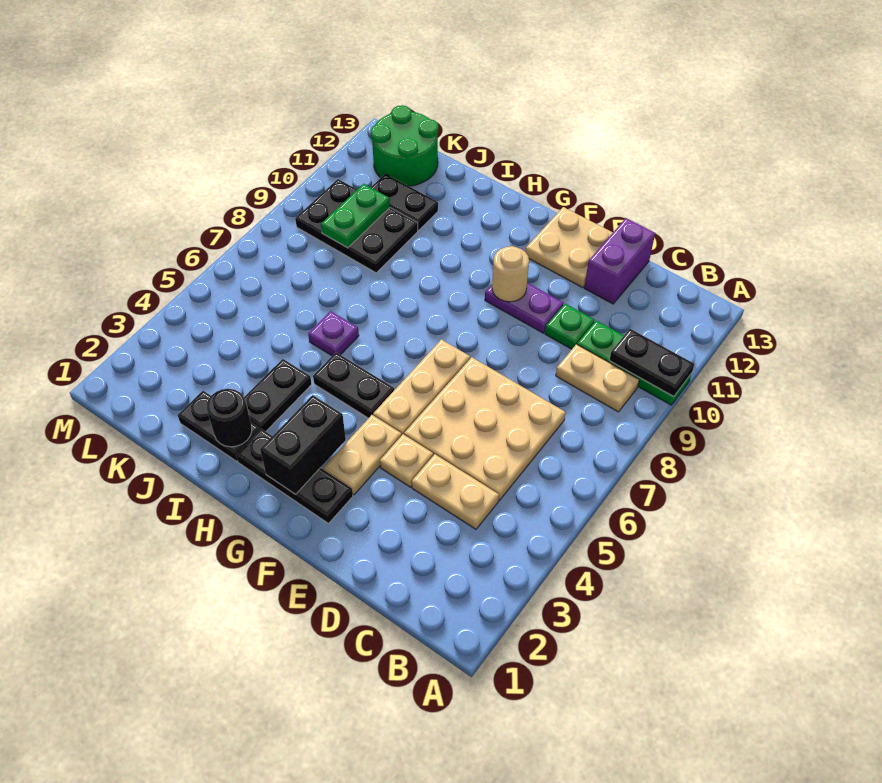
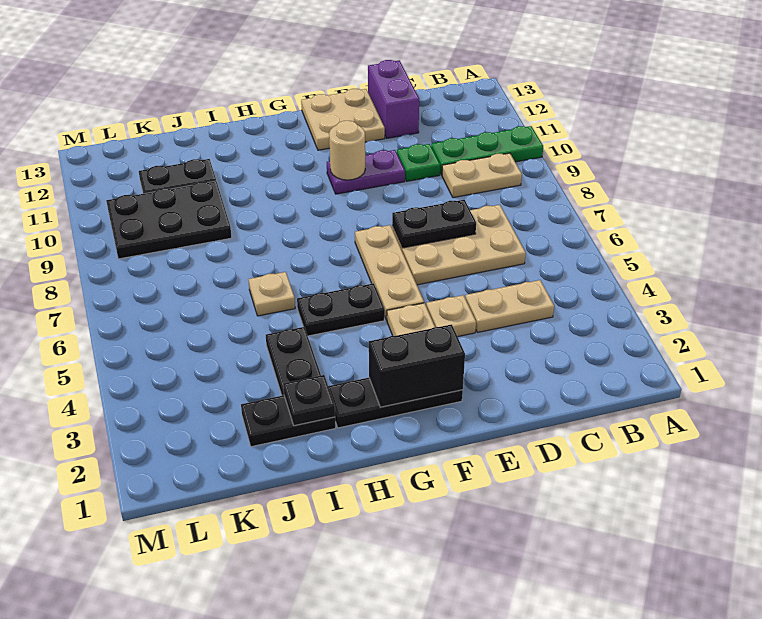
black 1x2 plate [609,329,694,397] -> black 1x2 plate moved to [392,200,476,248]
tan 3x3 plate [404,357,565,500] -> tan 2x3 plate [392,205,526,285]
black 1x2 brick [260,395,346,494] -> black 1x2 brick turned to [369,324,465,407]
black 1x1 round brick [207,389,252,447] -> black 1x1 plate [283,375,335,426]
purple 1x1 plate [308,311,359,356] -> tan 1x1 plate [248,272,295,316]
green 1x2 plate [321,184,390,248] -> none
green 2x2 round brick [371,105,438,186] -> none

